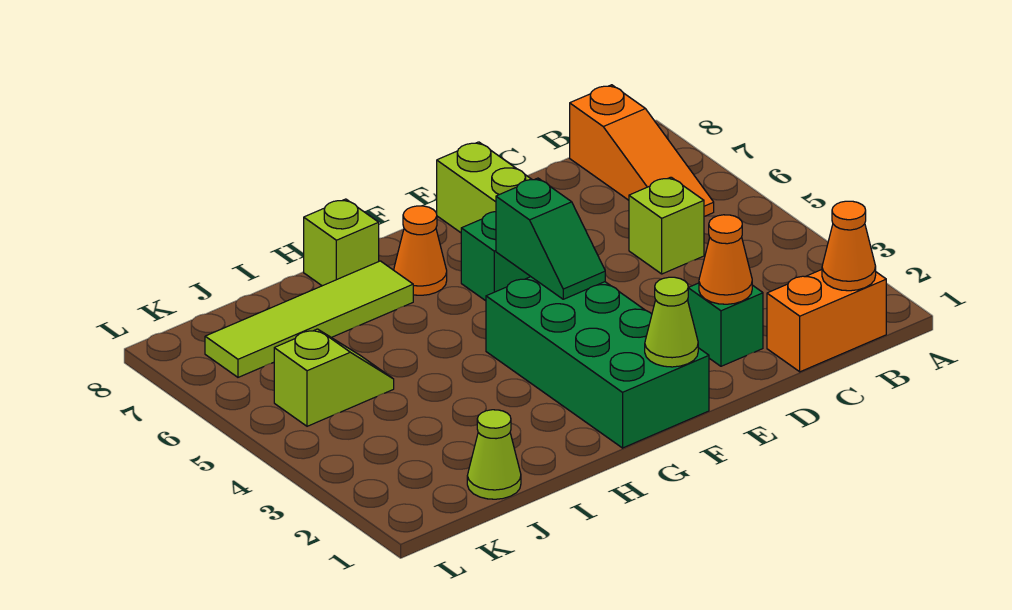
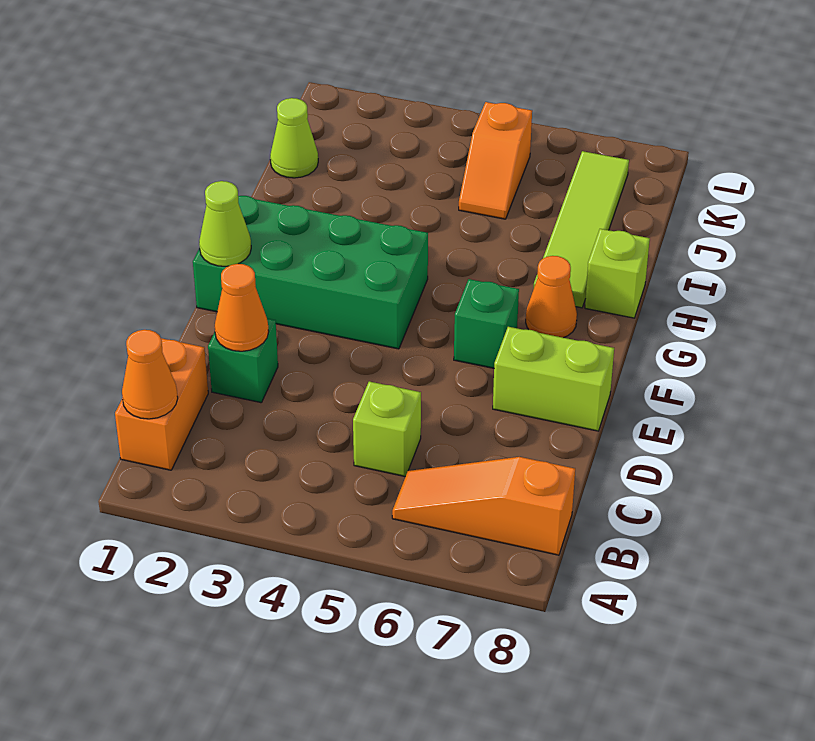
green 1x2 slope [496,178,605,299] -> none
lime 1x2 slope [274,329,394,426] -> orange 1x2 slope [459,102,532,219]

